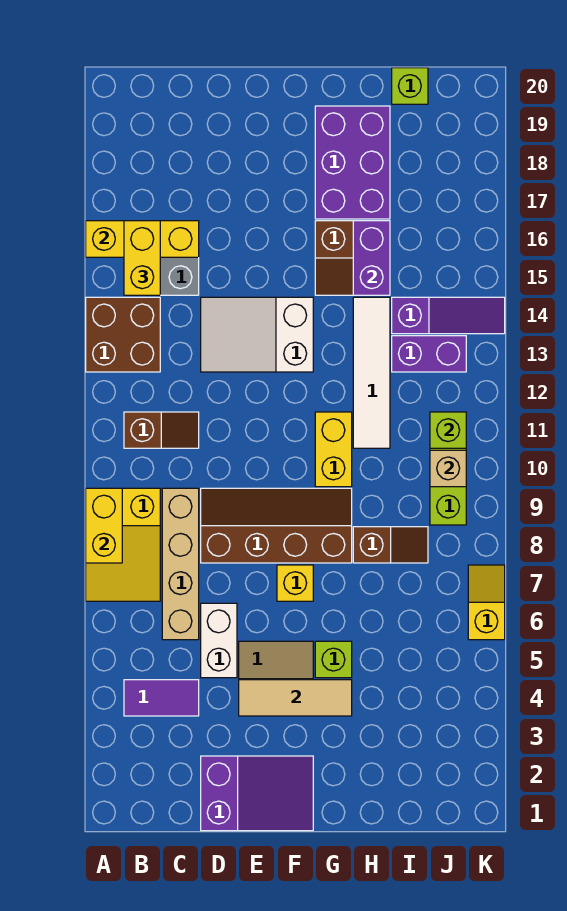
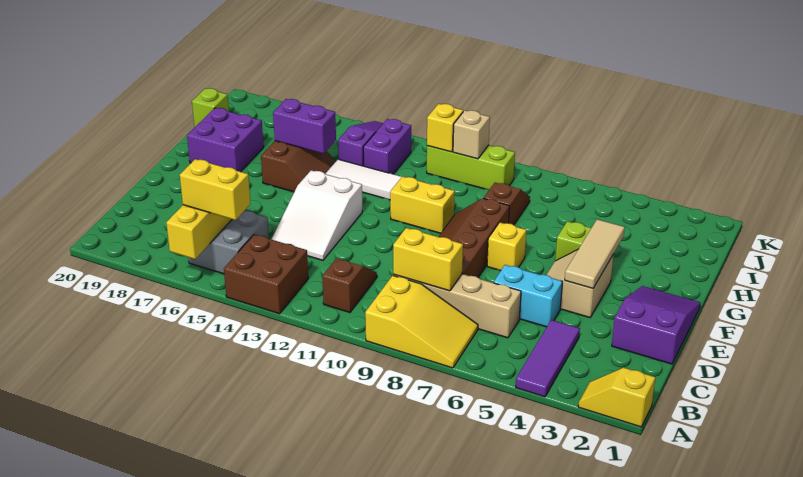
yellow 1x2 brick [86,488,122,563] -> yellow 1x2 brick moved to [393,228,463,291]
purple 1x2 tile [124,680,199,716] -> purple 1x3 tile [516,320,580,397]
white 1x2 brick [201,603,237,678] -> cyan 1x2 brick [493,265,562,327]
purple 2x3 brick [315,106,390,219] -> purple 2x2 brick [187,108,264,172]
lime 1x1 brick [430,412,466,448] -> yellow 1x1 brick [427,104,463,152]
yellow 1x2 slope [468,565,505,640] -> yellow 1x2 slope moved to [578,367,655,427]

